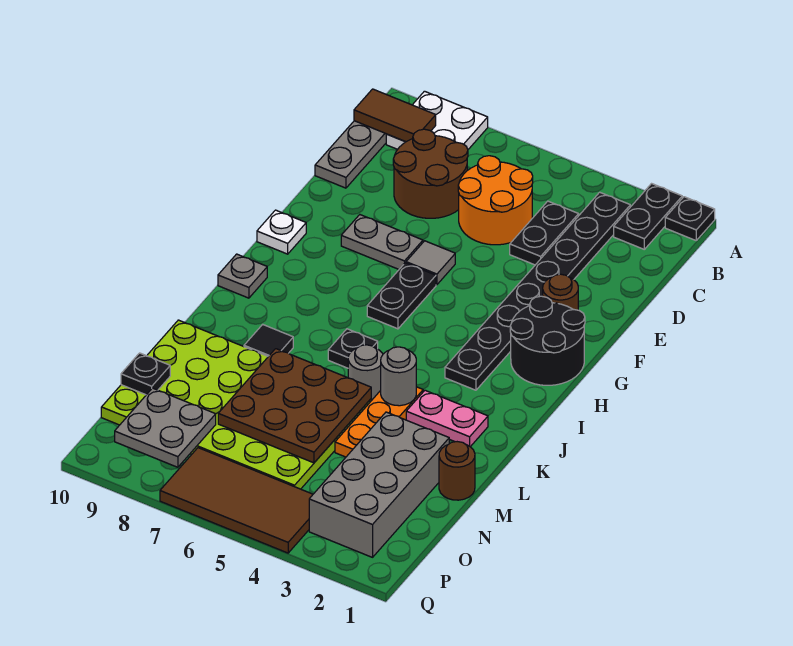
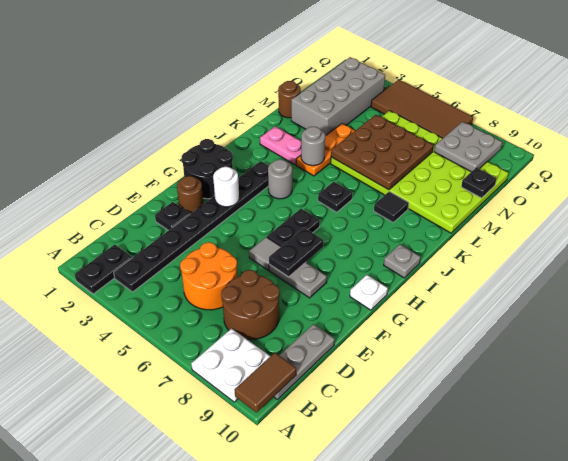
black 1x1 plate [665,197,715,240] -> black 1x1 plate moved to [155,202,190,231]
brown 1x2 tile [354,89,436,142] -> brown 1x2 tile turned to [235,353,296,412]
black 1x2 plate [510,201,579,265] -> black 1x2 plate moved to [269,228,323,277]
none -> white 1x1 round brick [213,167,239,207]
grey 1x1 round brick [348,345,383,401] -> grey 1x1 round brick moved to [268,160,292,199]

